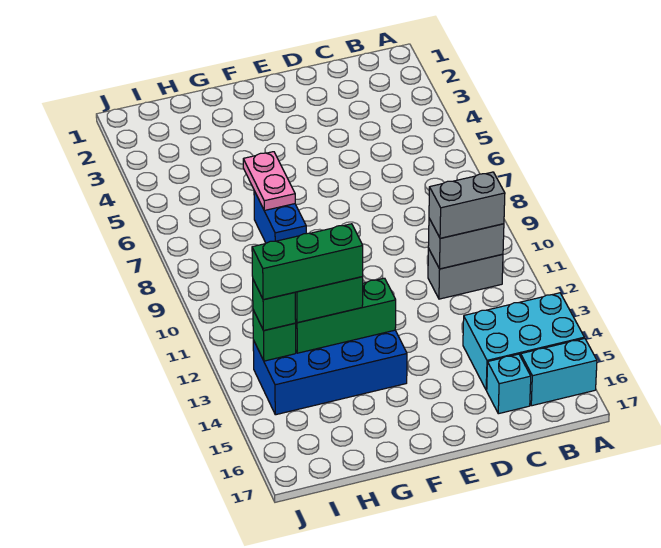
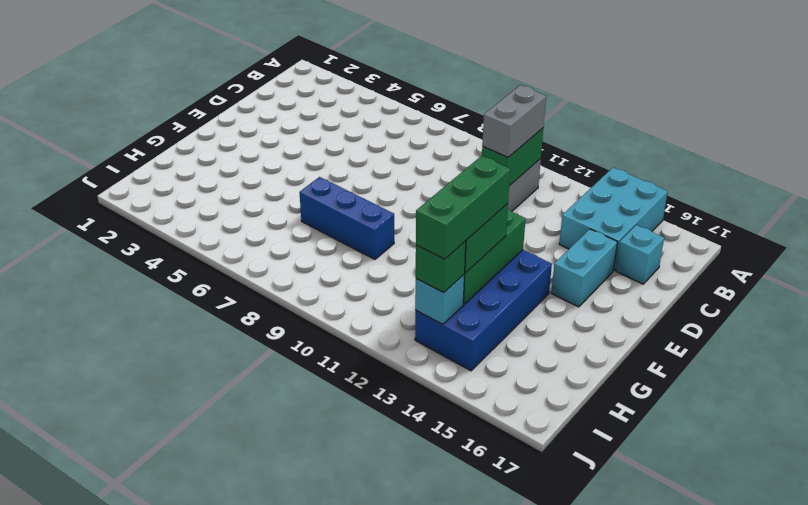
cyan 1x2 brick [521,338,597,406] -> cyan 1x2 brick moved to [551,229,617,307]
grey 1x2 brick [428,219,504,269] -> green 1x2 brick [482,128,543,186]
pink 1x2 plate [243,152,295,210] -> none
blue 1x2 brick [254,191,306,243] -> blue 1x3 brick [299,177,394,259]
green 1x1 brick [253,310,296,361] -> cyan 1x1 brick [415,275,464,324]

